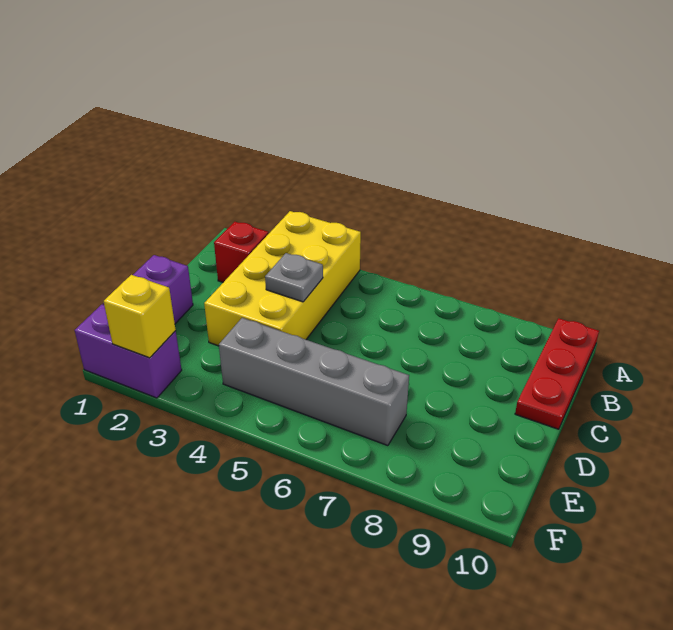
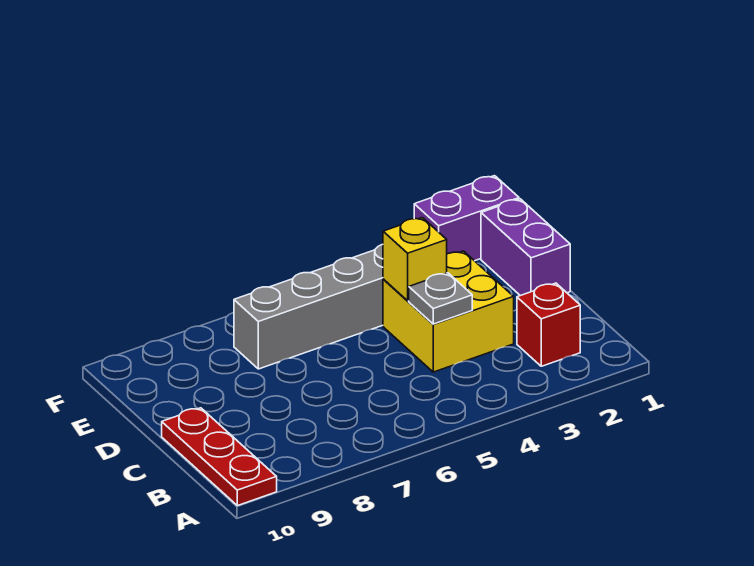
yellow 2x4 brick [204,211,361,346] -> yellow 2x2 brick [383,251,514,372]
yellow 1x1 brick [104,275,176,358] -> yellow 1x1 brick moved to [383,218,447,301]

